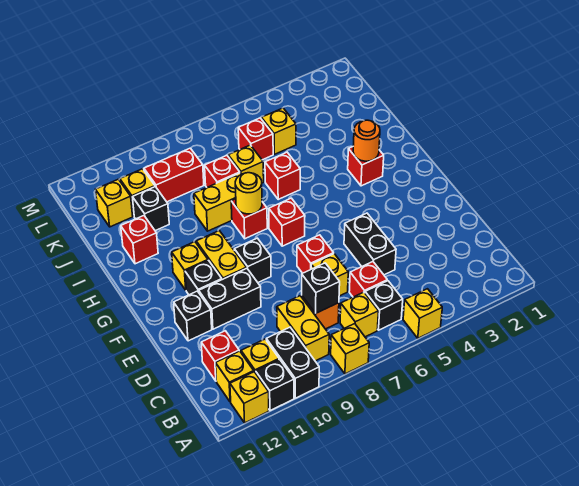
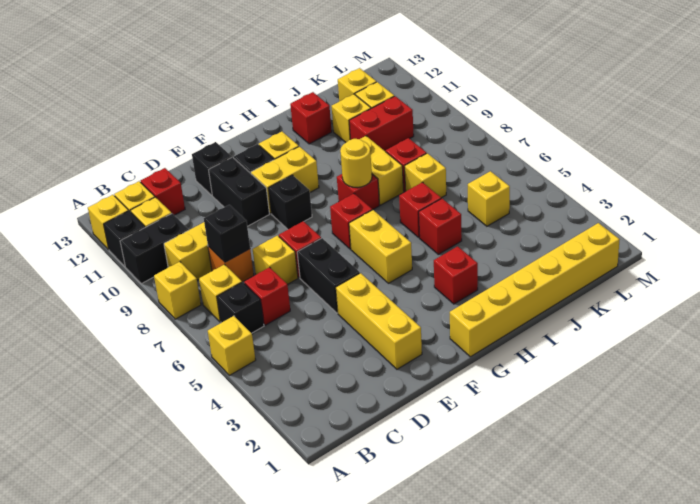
black 1x2 brick [344,213,396,275] -> black 1x2 brick turned to [297,238,360,313]
none -> yellow 1x3 brick [336,273,422,369]
none -> yellow 1x6 brick [450,223,620,357]
none -> yellow 1x2 brick [349,210,412,283]
orange 1x1 round brick [353,120,380,161] -> none
black 1x1 brick [133,187,169,231] -> yellow 1x1 brick [332,94,371,142]
red 1x1 brick [238,118,273,160] -> red 1x1 brick moved to [419,199,462,254]
red 1x2 brick [144,148,204,202] -> red 1x2 brick turned to [349,96,414,152]

